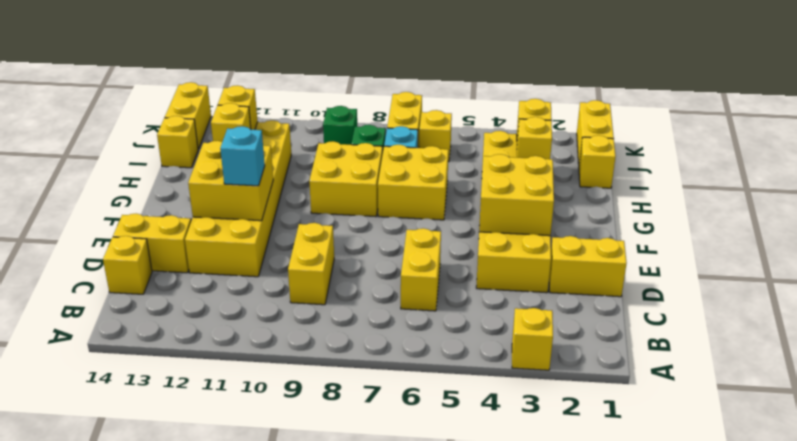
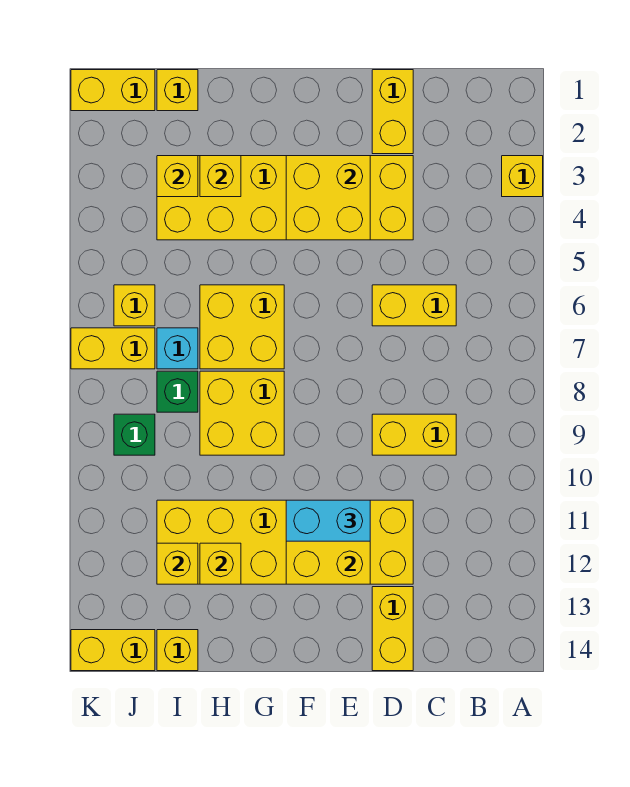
yellow 1x1 brick [103,236,152,294] -> none
cyan 1x1 brick [220,126,265,186] -> cyan 1x2 brick [286,500,370,541]

